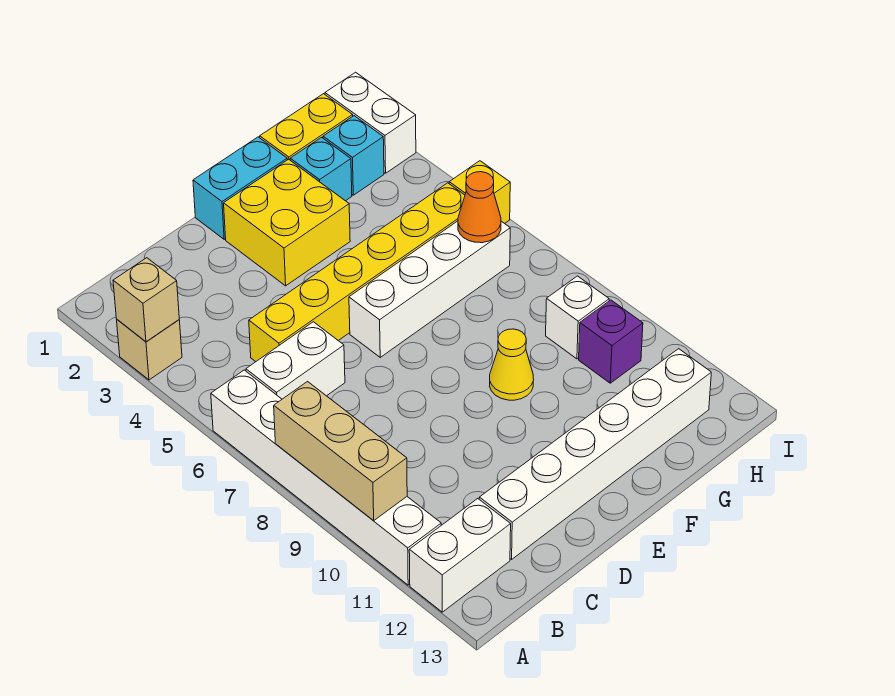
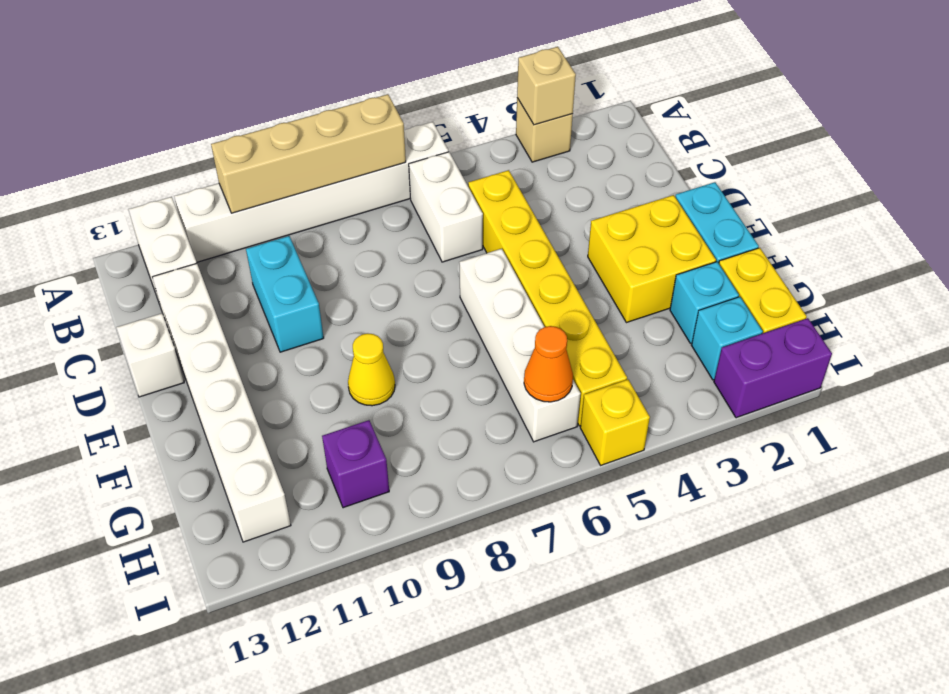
tan 1x3 brick [274,382,407,521] -> tan 1x4 brick [211,94,406,213]
none -> cyan 1x2 brick [246,236,324,352]
white 1x1 brick [546,276,609,359] -> white 1x1 brick moved to [116,313,184,397]
white 1x2 brick [325,72,416,173] -> purple 1x2 brick [714,318,832,418]

